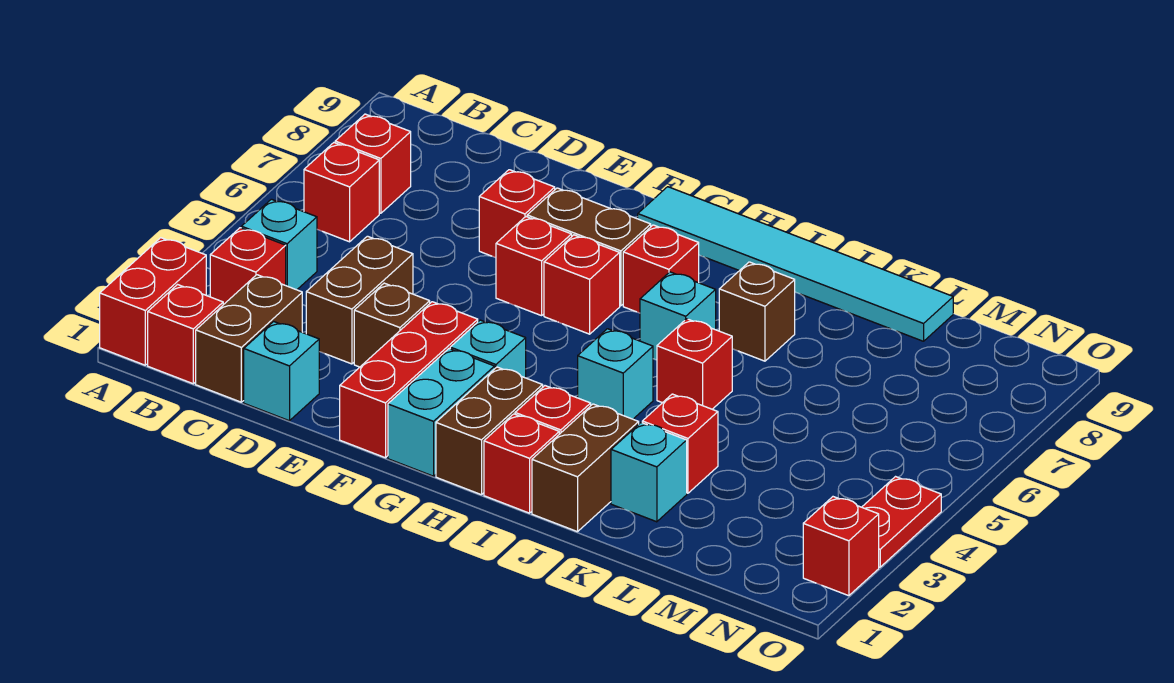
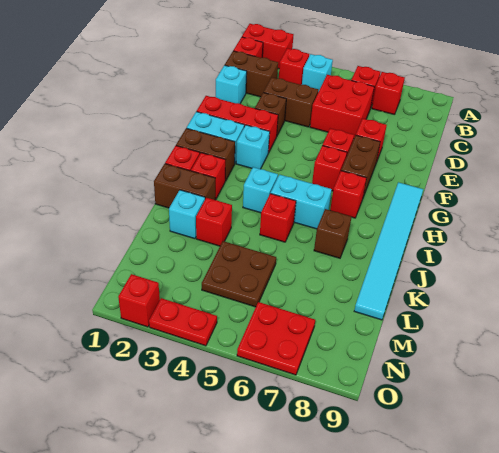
none -> red 2x2 brick [310,75,374,138]
cyan 1x1 brick [640,272,716,360] -> cyan 1x2 brick [271,175,332,229]
none -> brown 2x2 plate [202,241,276,307]
none -> red 2x2 plate [237,302,315,375]

